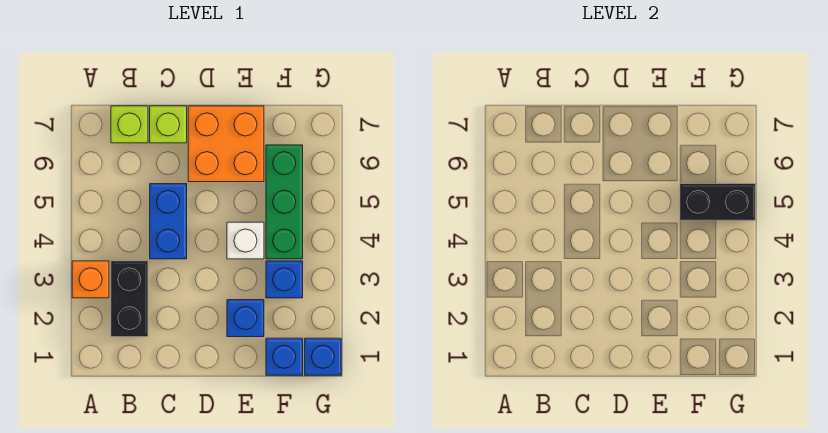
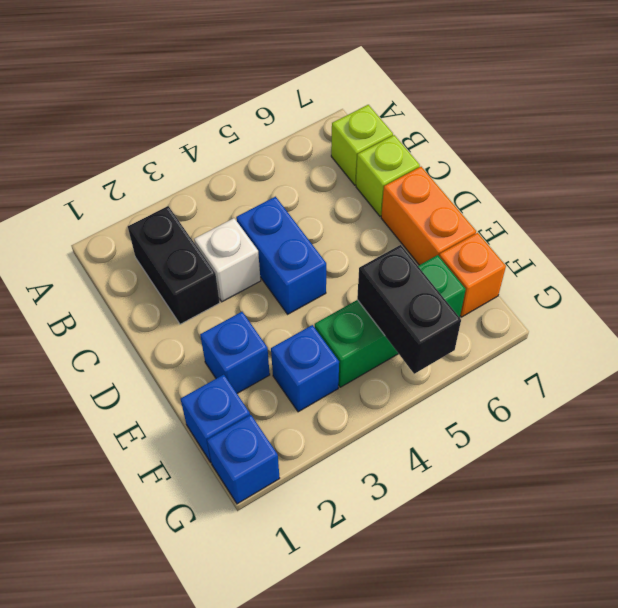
orange 1x1 brick [72,261,109,298] -> orange 1x1 brick moved to [439,233,506,317]
black 1x2 brick [111,261,148,337] -> black 1x2 brick turned to [128,206,220,324]
blue 1x2 brick [150,184,187,259] -> blue 1x2 brick turned to [236,197,326,314]
orange 2x2 brick [188,106,264,182] -> orange 1x2 brick [381,167,476,265]
white 1x1 brick [227,222,264,259] -> white 1x1 brick moved to [194,218,261,302]

